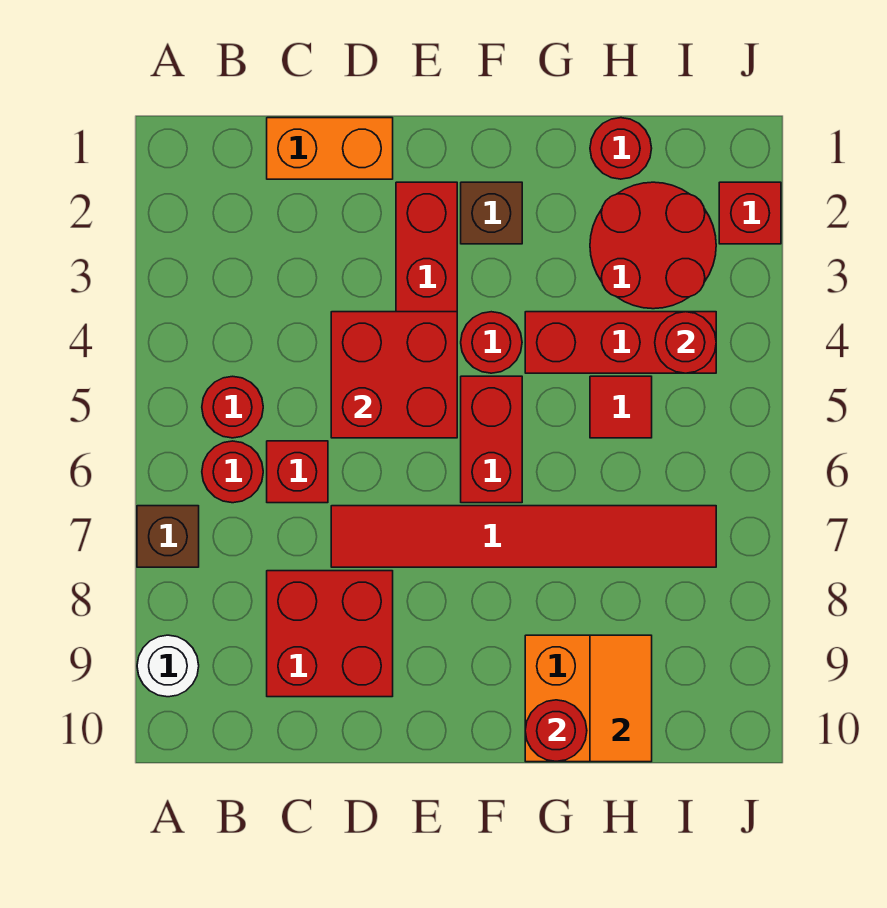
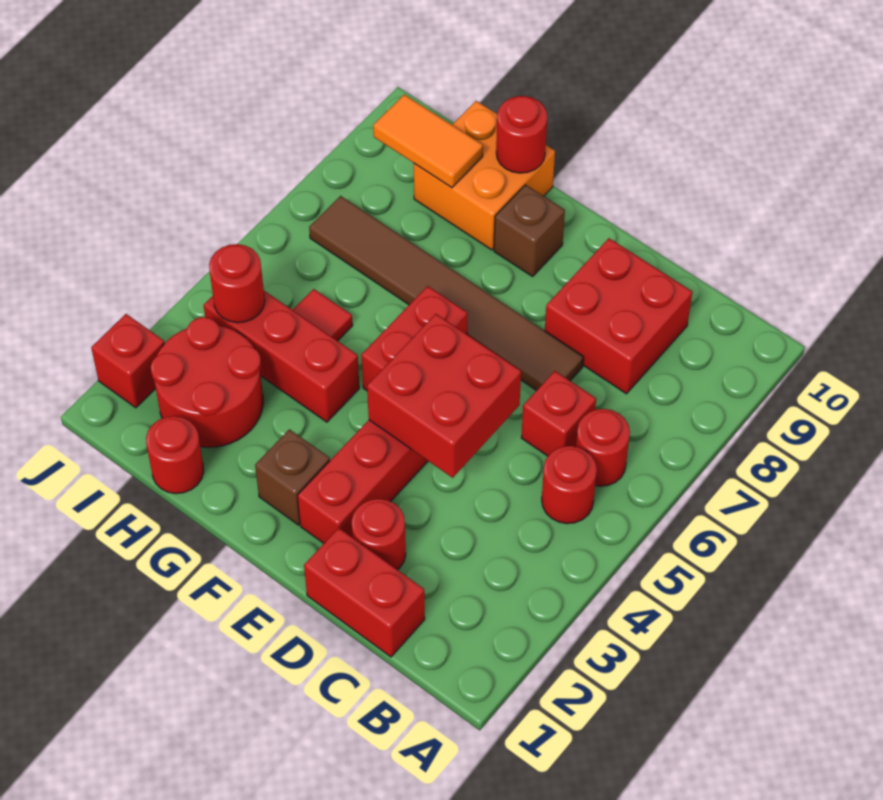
brown 1x1 brick [137,506,199,567] -> brown 1x1 brick moved to [494,185,565,277]
white 1x1 round brick [137,635,199,697] -> none
orange 1x2 brick [267,118,393,179] -> red 1x2 brick [304,528,425,657]
red 1x6 tile [331,506,716,567] -> brown 1x6 tile [309,196,583,391]
red 1x1 round brick [461,312,522,373] -> red 1x1 round brick moved to [351,499,406,570]
orange 1x2 tile [590,635,652,762] -> orange 1x2 tile turned to [373,94,483,188]

